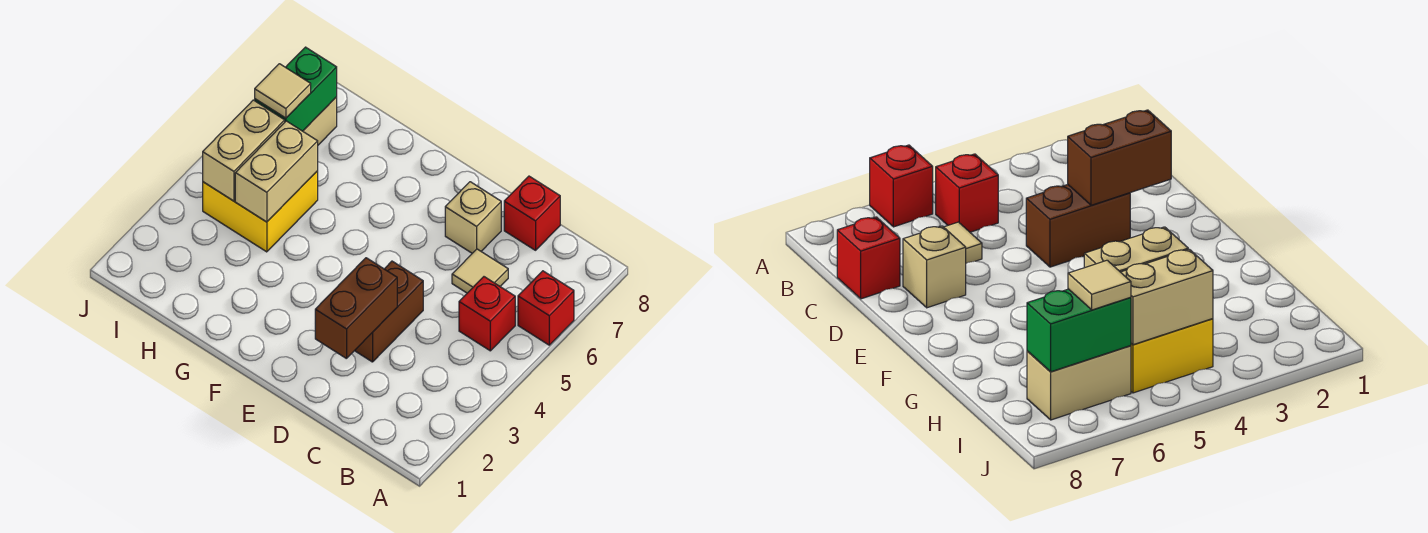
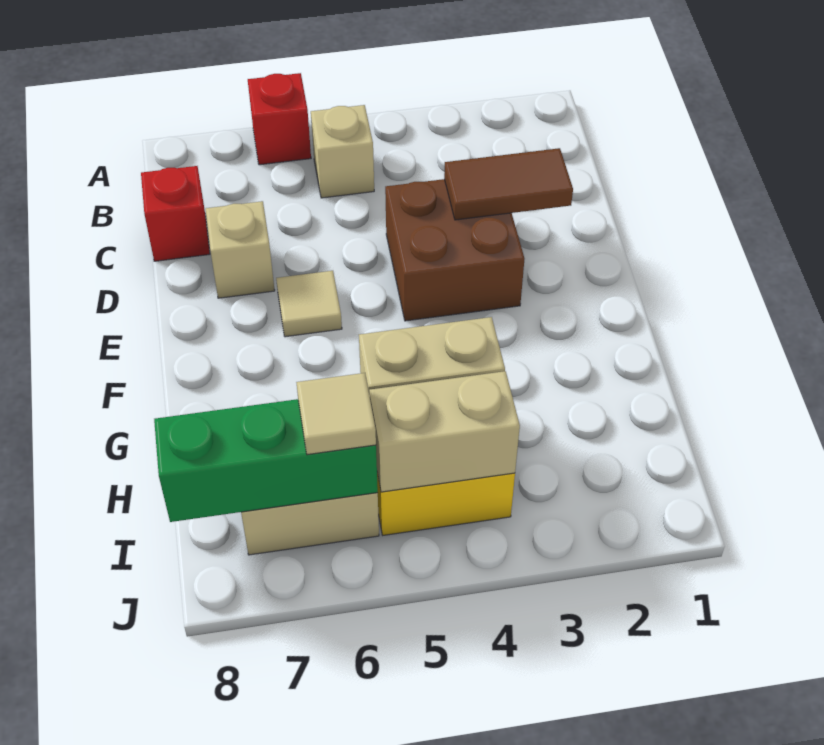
red 1x1 brick [459,277,515,351] -> tan 1x1 brick [311,105,374,198]
tan 1x1 tile [452,249,508,293] -> tan 1x1 tile moved to [276,271,342,337]
brown 1x2 brick [315,258,397,359] -> brown 1x2 tile [444,148,573,220]
brown 1x2 brick [355,261,423,362] -> brown 2x2 brick [385,179,524,321]
green 1x2 brick [255,47,337,131] -> green 1x3 brick [154,399,378,522]

